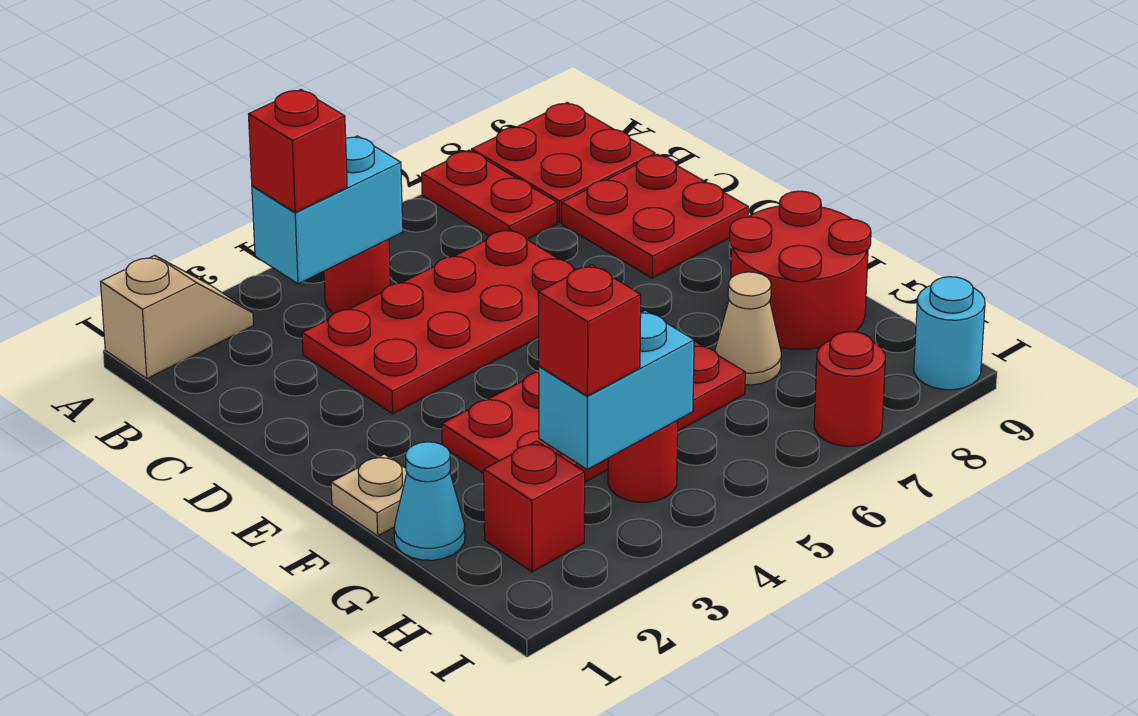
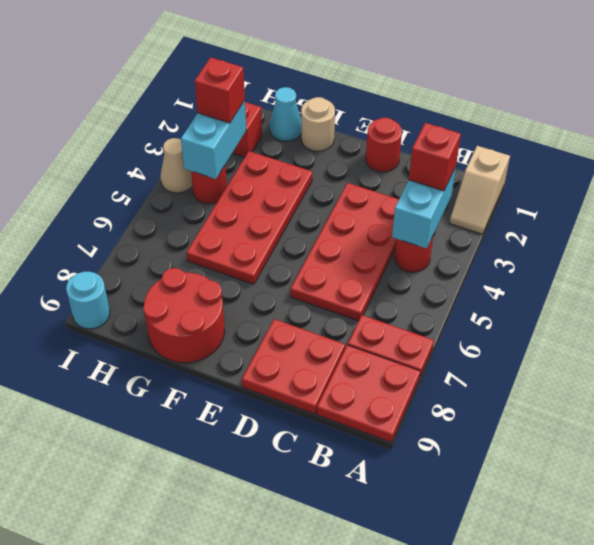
tan 1x1 plate [331,454,407,536] -> tan 1x1 round brick [301,97,335,151]
tan 1x1 cone [715,272,781,385] -> tan 1x1 cone moved to [161,138,192,193]
red 1x1 round brick [814,332,885,446] -> red 1x1 round brick moved to [366,118,402,172]

